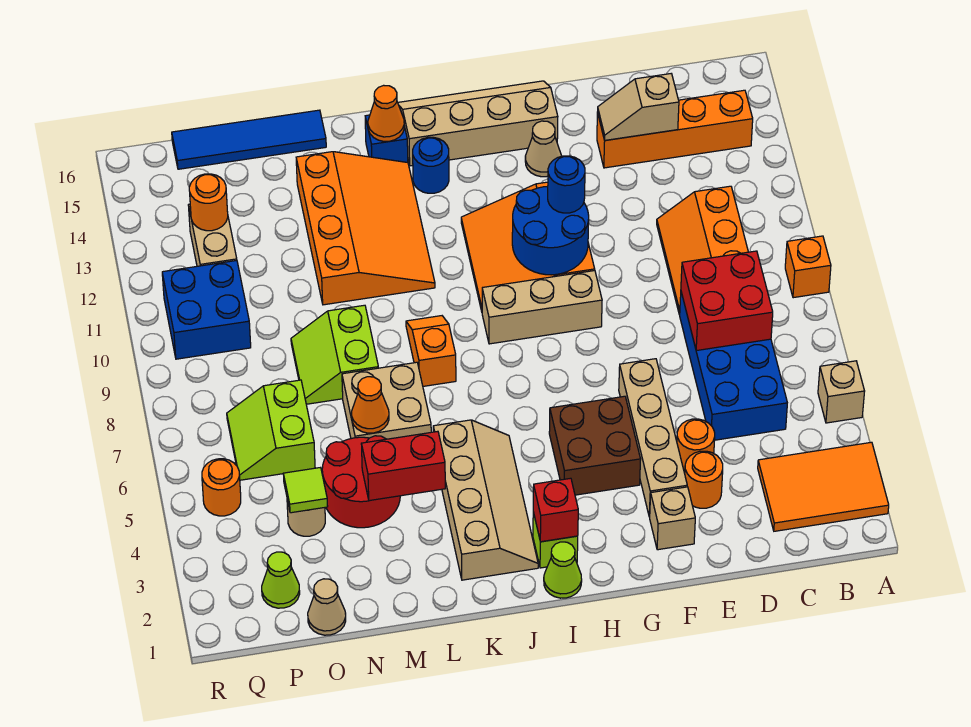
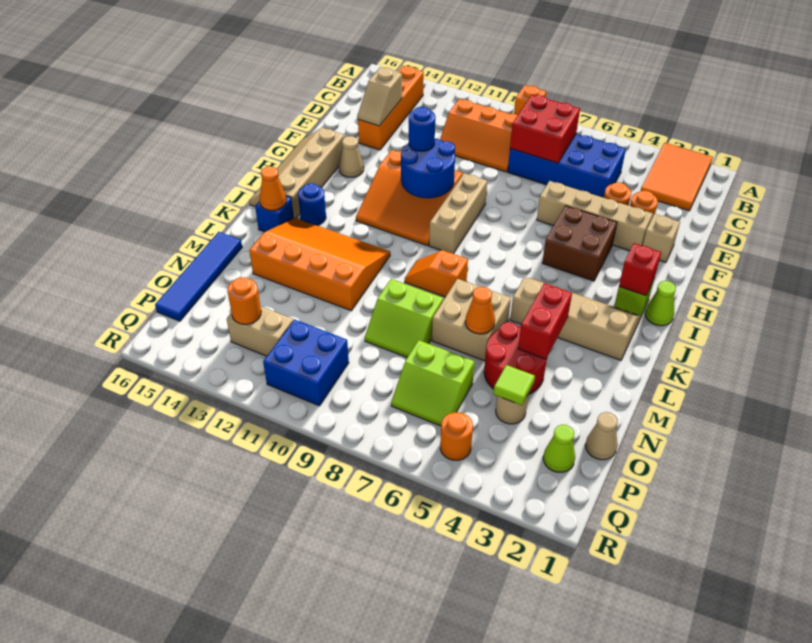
tan 1x1 brick [818,361,865,423] -> none

